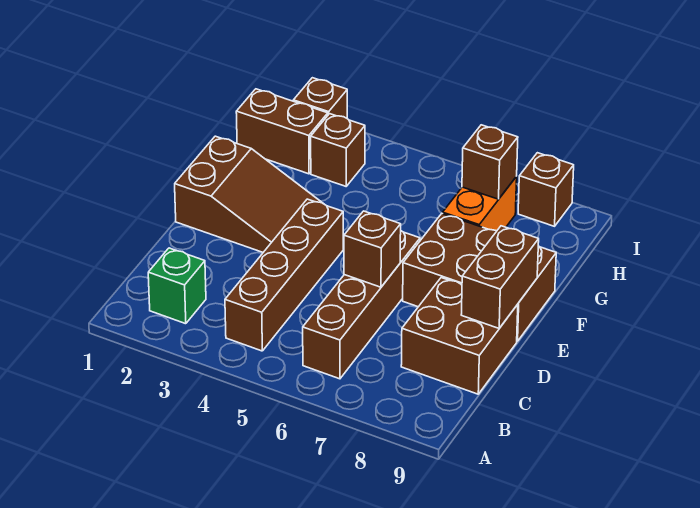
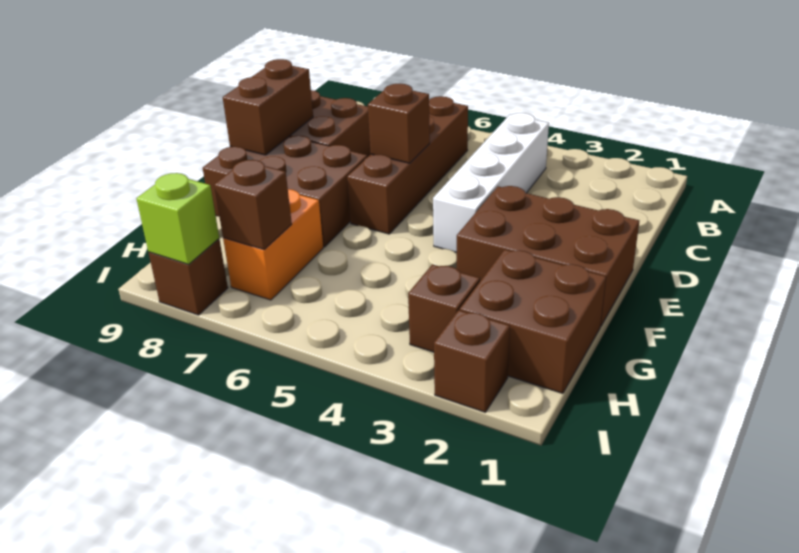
green 1x1 brick [148,248,206,324] -> none
brown 1x4 brick [225,199,343,351] -> white 1x4 brick [433,113,549,253]
brown 2x3 slope [175,136,322,252] -> brown 2x3 brick [457,186,639,326]
brown 1x2 brick [236,89,328,174] -> brown 2x2 brick [460,250,606,393]
none -> lime 1x1 brick [136,173,219,264]

